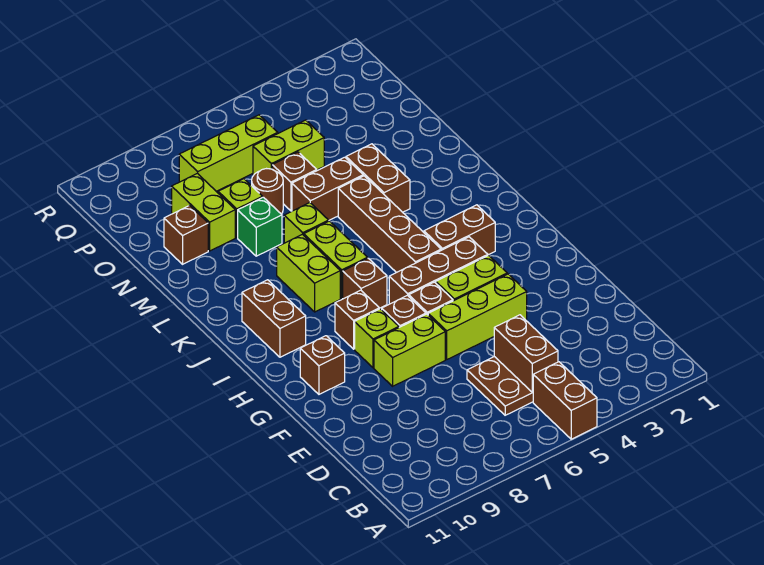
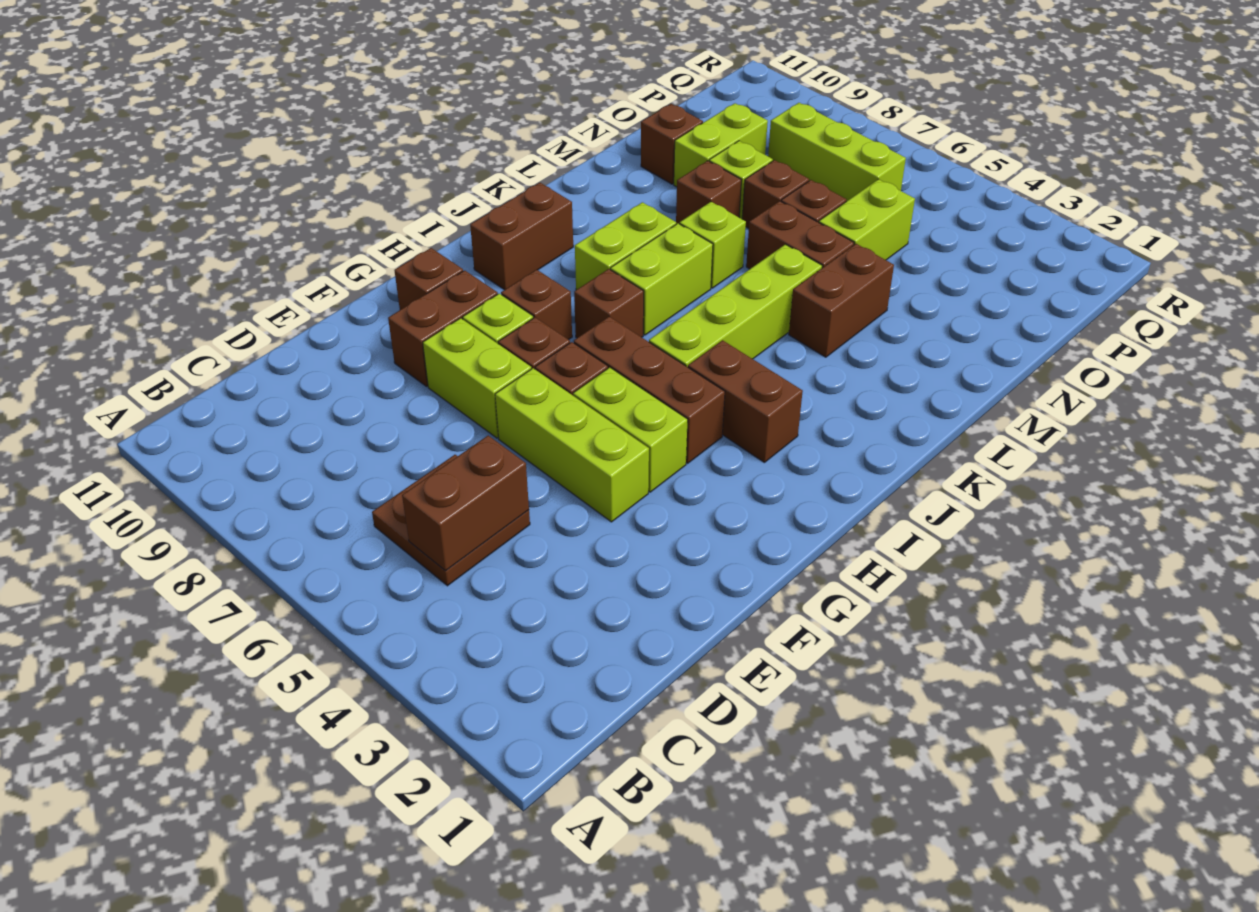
brown 1x2 brick [533,362,597,439] -> brown 1x2 brick moved to [388,270,498,386]
brown 1x4 brick [338,176,441,273] -> lime 1x4 brick [649,244,822,367]
green 1x1 brick [238,197,282,256] -> brown 1x1 brick [676,161,741,224]
brown 1x1 round brick [252,169,283,214] -> brown 1x1 brick [742,160,809,228]
lime 1x2 brick [253,120,324,175] -> lime 1x2 brick turned to [819,179,915,260]

